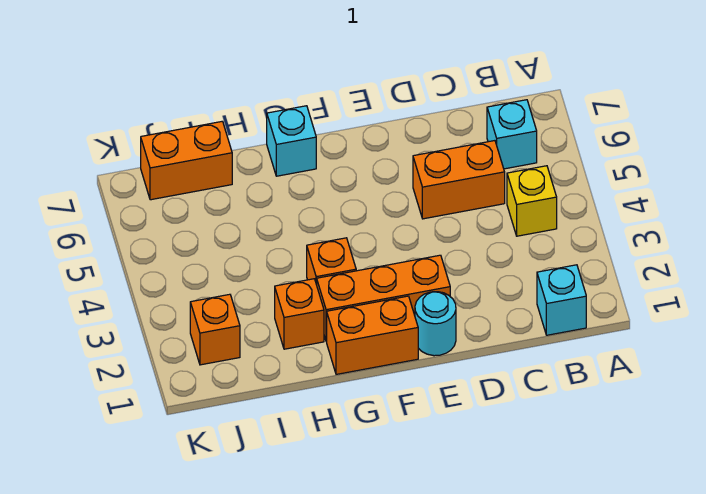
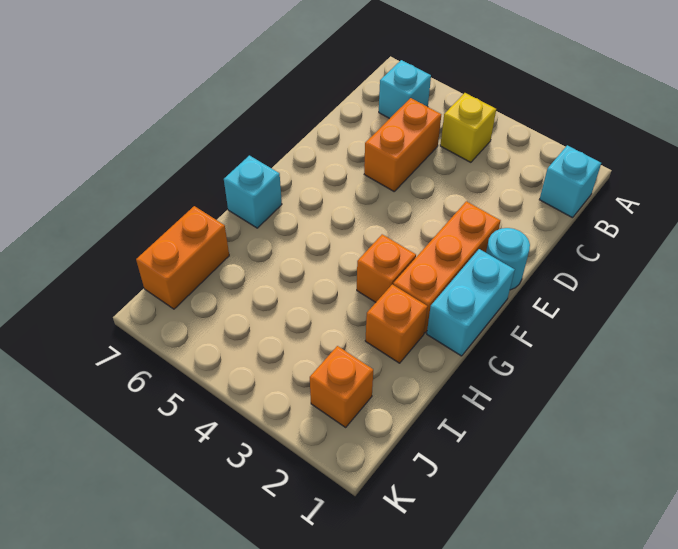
orange 1x2 brick [327,296,418,374] -> cyan 1x2 brick [427,249,515,356]

